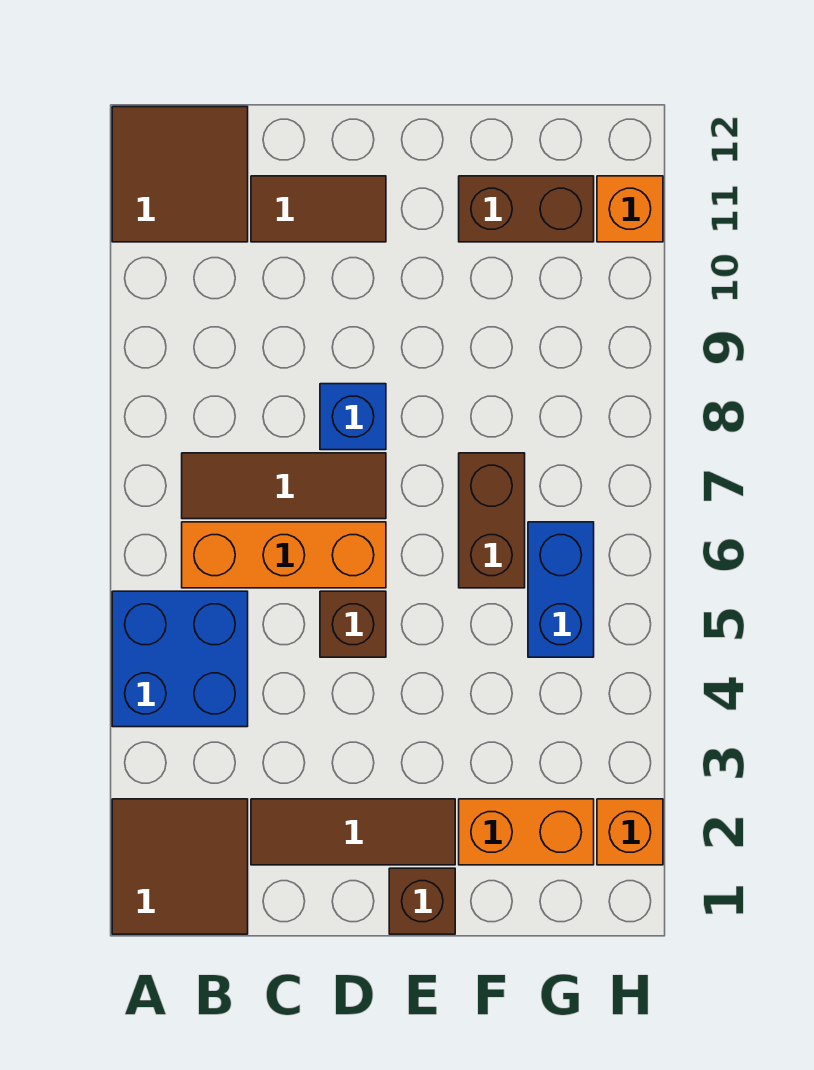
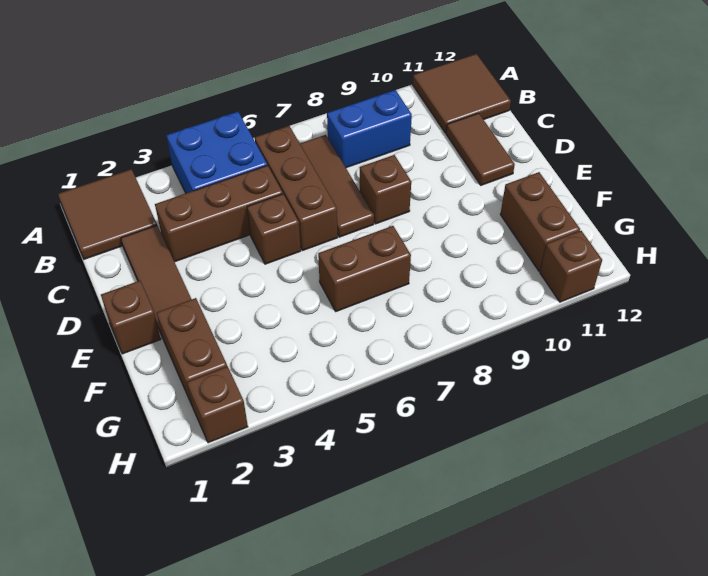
orange 1x3 brick [182,522,386,588] -> brown 1x3 brick [255,126,338,250]
none -> brown 1x3 brick [155,165,283,262]
blue 1x1 brick [320,384,386,450] -> brown 1x1 brick [360,155,411,224]
orange 1x2 brick [459,799,594,865] -> brown 1x2 brick [157,298,227,405]
blue 1x2 brick [528,522,594,657] -> blue 1x2 brick moved to [327,90,412,168]
orange 1x1 brick [597,799,663,865] -> brown 1x1 brick [187,366,248,443]
orange 1x1 brick [597,176,663,242] -> brown 1x1 brick [540,231,602,302]

